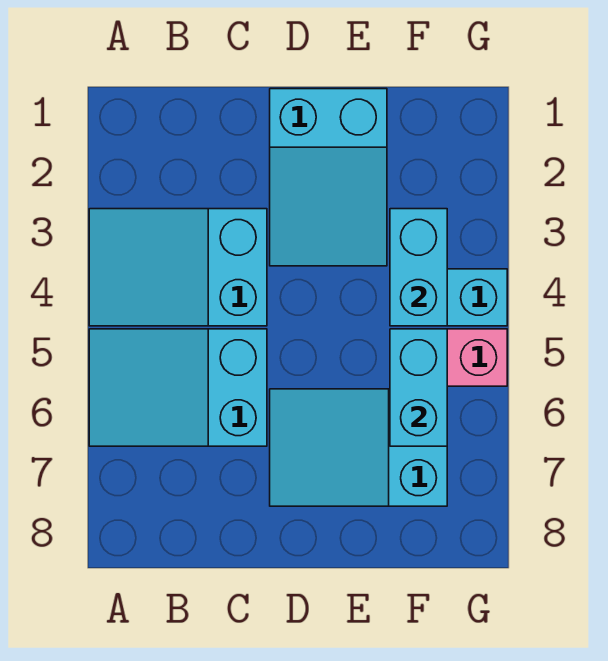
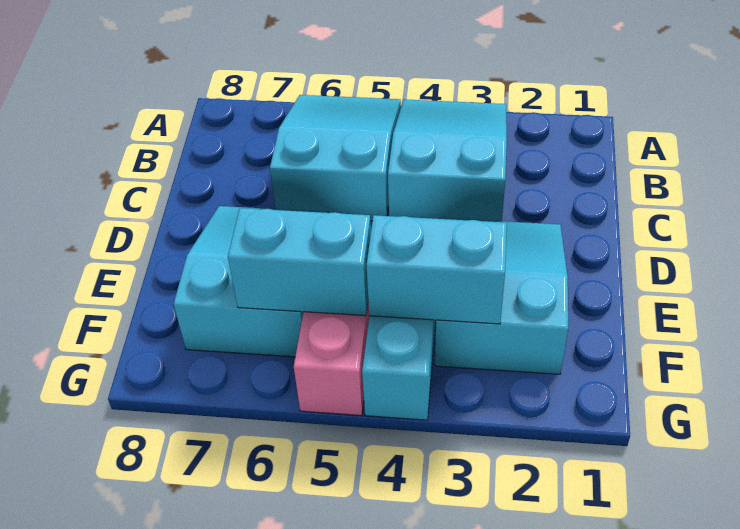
cyan 2x3 slope [270,89,387,266] -> cyan 2x3 slope turned to [435,218,568,374]

